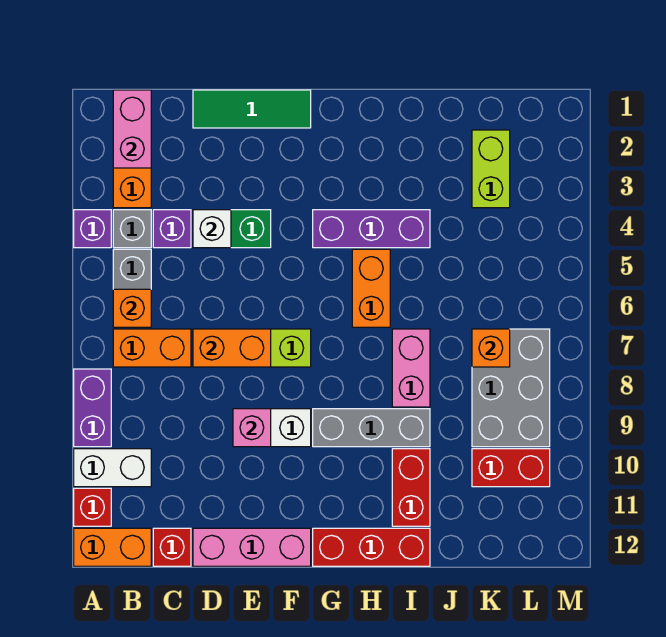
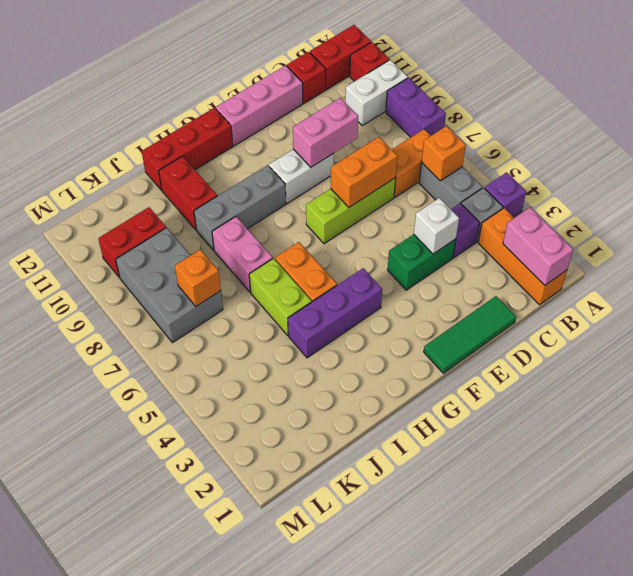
orange 1x2 brick [74,528,151,566] -> red 1x2 brick [310,25,371,89]
pink 1x1 brick [233,409,271,447] -> pink 1x2 brick [293,98,358,167]
lime 1x2 brick [472,130,510,208] -> lime 1x2 brick moved to [249,258,312,335]

